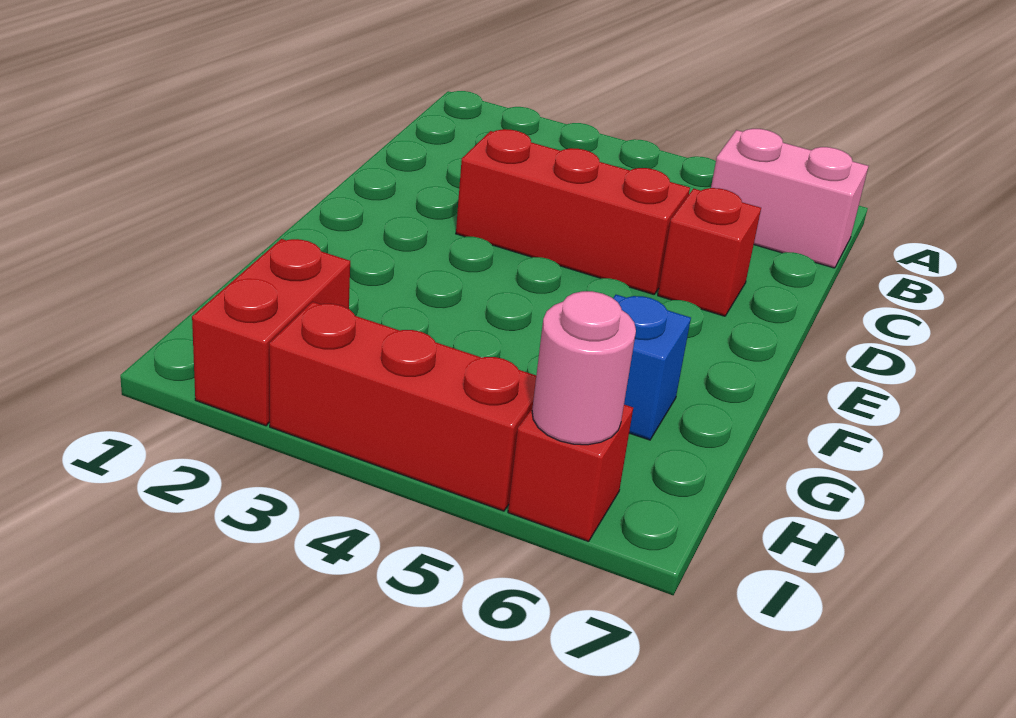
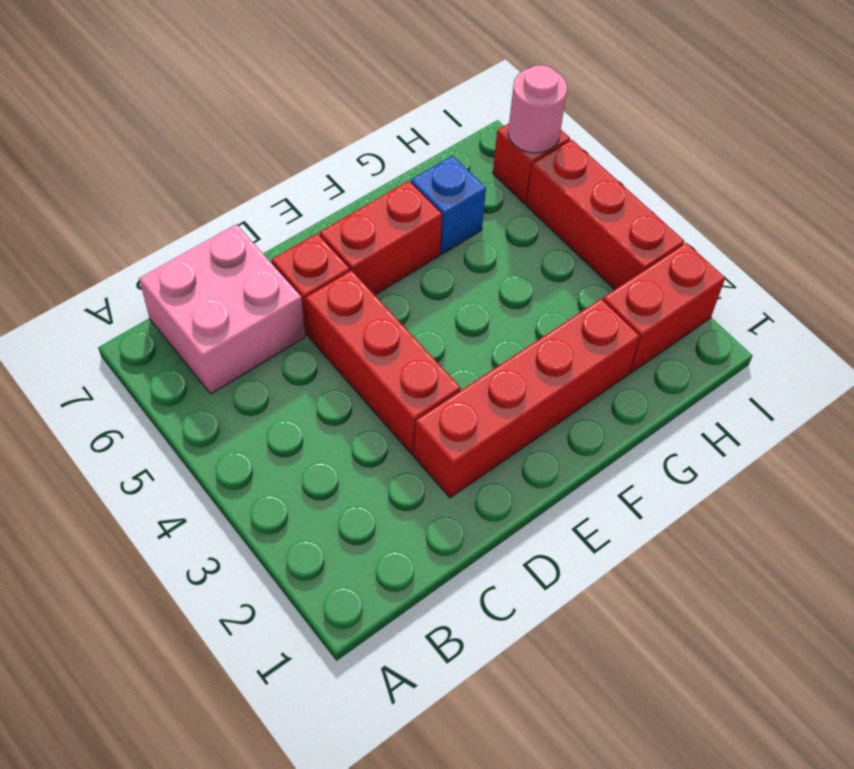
pink 1x2 brick [711,129,868,268] -> pink 2x2 brick [139,224,305,394]
none -> red 1x4 brick [414,299,640,498]
none -> red 1x2 brick [319,181,442,295]

